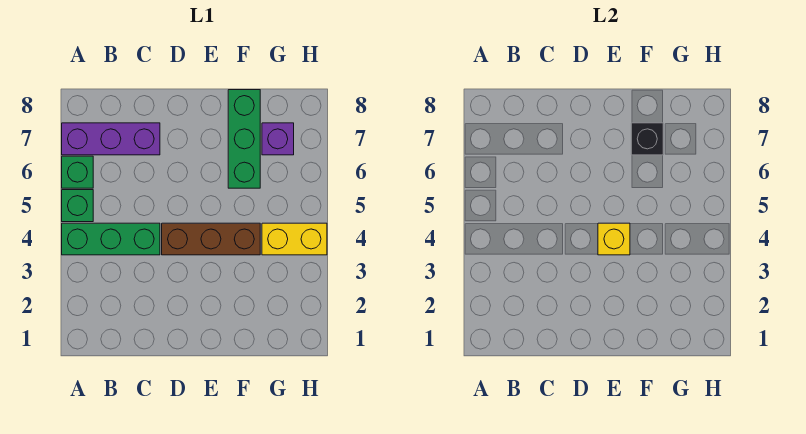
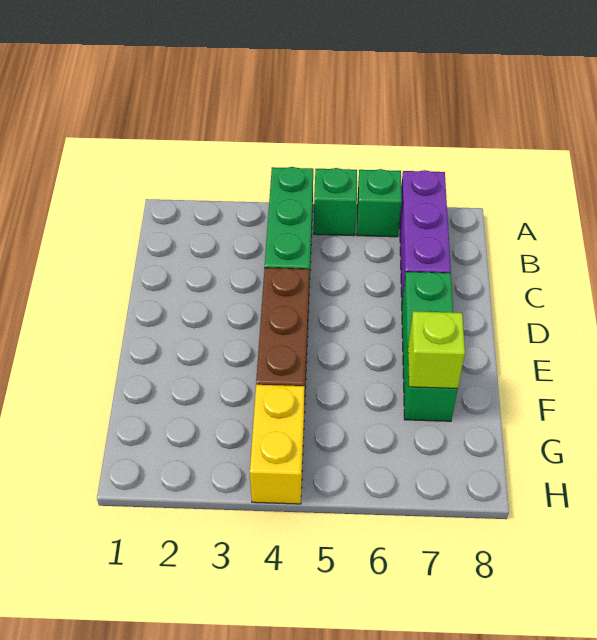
yellow 1x1 brick [598,223,630,255] -> none
green 1x3 brick [228,90,260,188] -> green 1x3 brick turned to [402,272,458,421]
black 1x1 brick [631,123,663,155] -> lime 1x1 brick [408,311,465,389]
purple 1x1 brick [262,123,294,155] -> none

